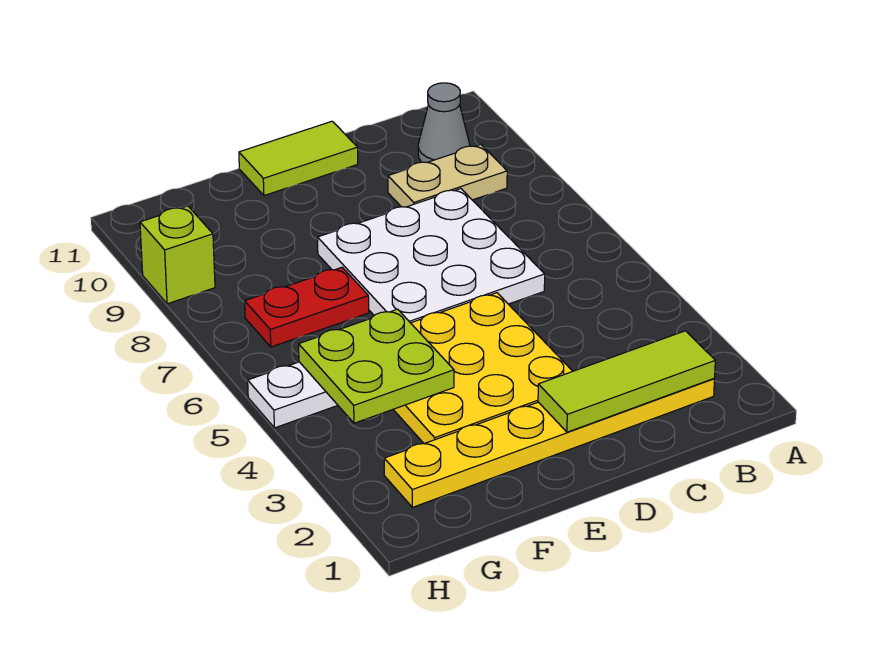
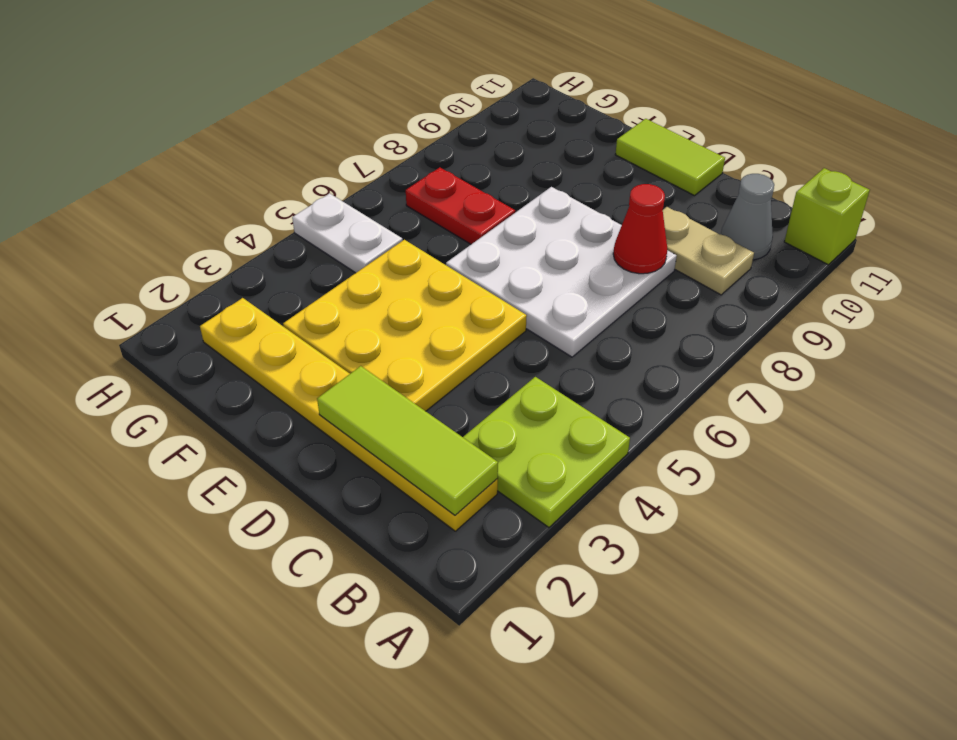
none -> red 1x1 cone [613,184,668,274]
lime 2x2 plate [299,309,454,423] -> lime 2x2 plate moved to [463,377,630,527]
lime 1x1 brick [140,206,215,304] -> lime 1x1 brick moved to [784,168,870,265]

